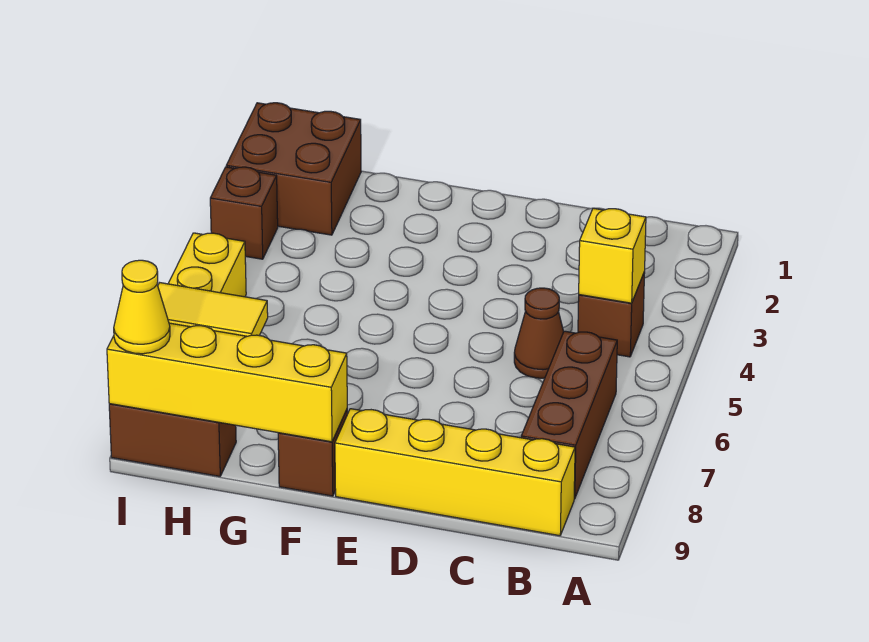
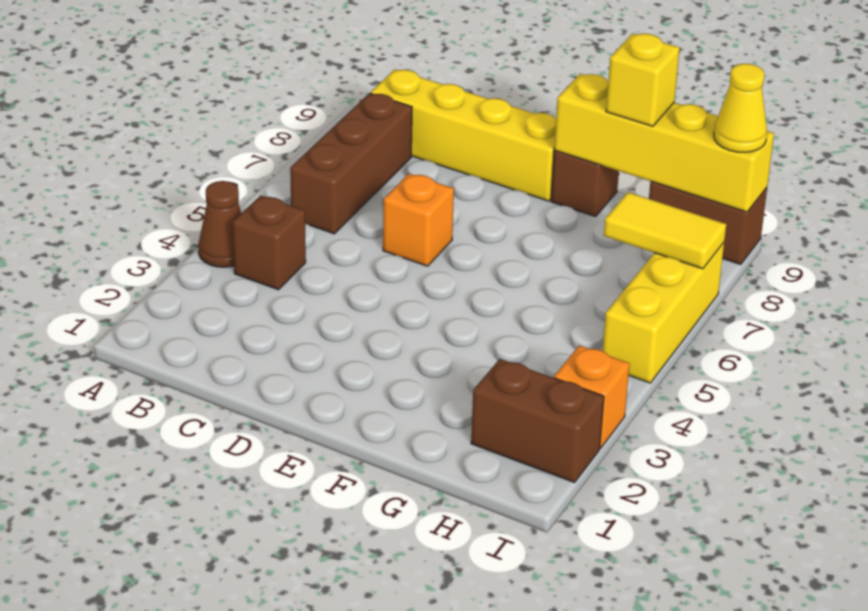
yellow 1x1 brick [579,208,646,303] -> yellow 1x1 brick moved to [606,33,680,126]
brown 1x1 cone [514,288,564,378] -> brown 1x1 cone moved to [198,181,241,267]
none -> orange 1x1 brick [383,174,454,266]
brown 2x2 brick [226,103,361,235] -> brown 1x2 brick [471,359,604,483]
brown 1x1 brick [210,167,278,259] -> orange 1x1 brick [554,346,630,448]

